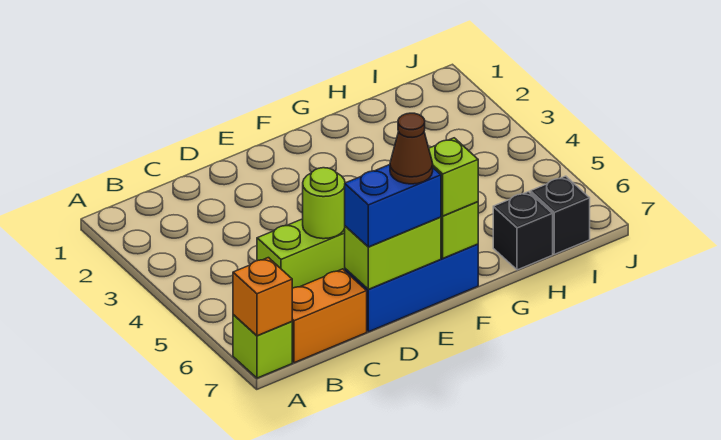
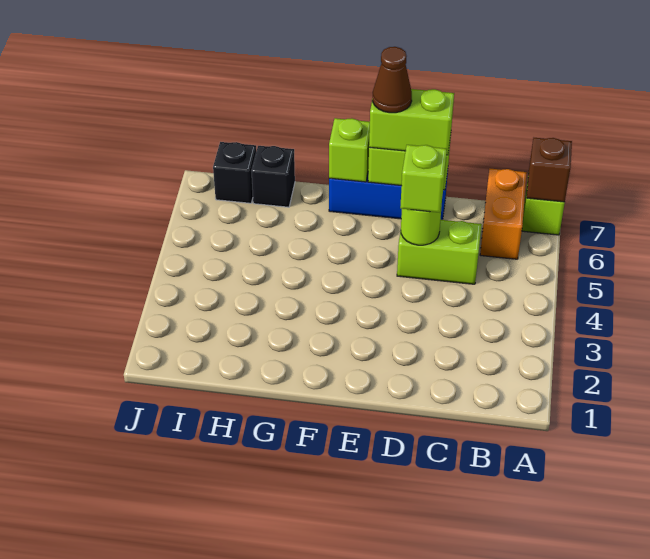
orange 1x1 brick [233,258,292,336] -> brown 1x1 brick [527,138,572,202]
orange 1x2 brick [292,269,367,363] -> orange 1x2 brick turned to [480,169,527,259]
blue 1x2 brick [345,165,441,247] -> lime 1x2 brick [369,89,454,155]
lime 1x1 brick [429,138,478,216] -> lime 1x1 brick moved to [400,145,447,213]

